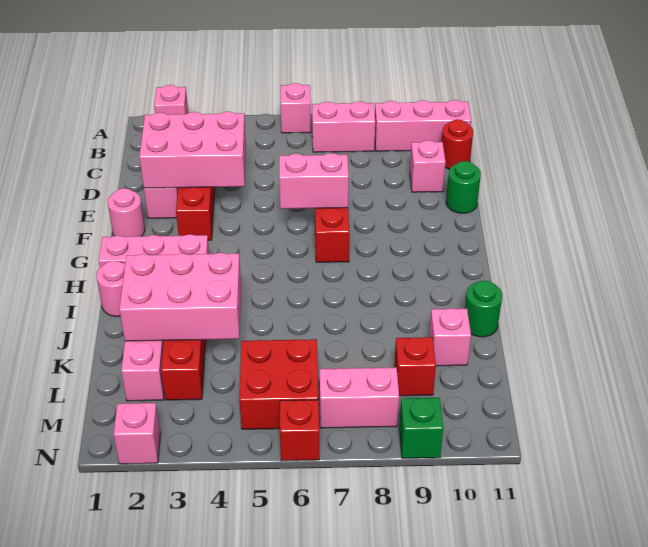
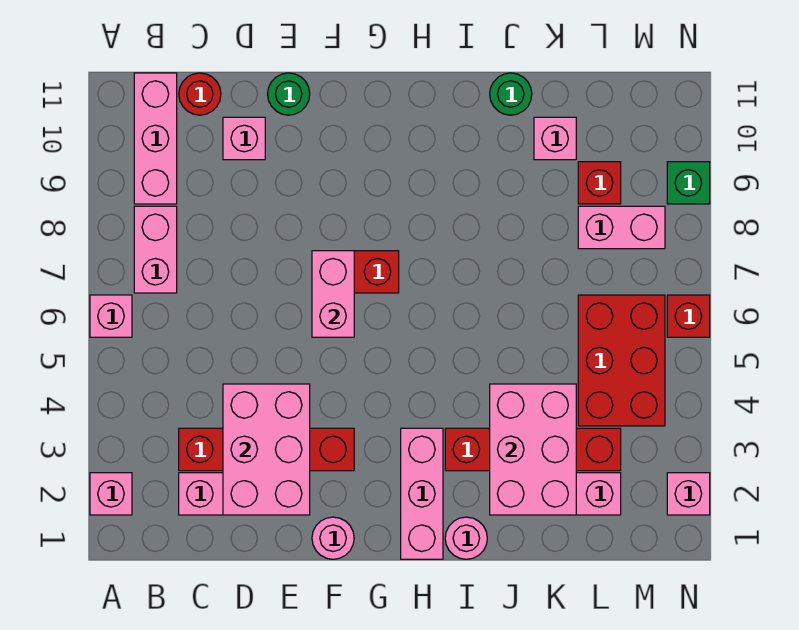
red 2x2 brick [239,339,318,429] -> red 2x3 brick [578,295,665,426]
pink 1x2 brick [320,367,399,428] -> pink 1x2 brick turned to [578,206,665,249]

